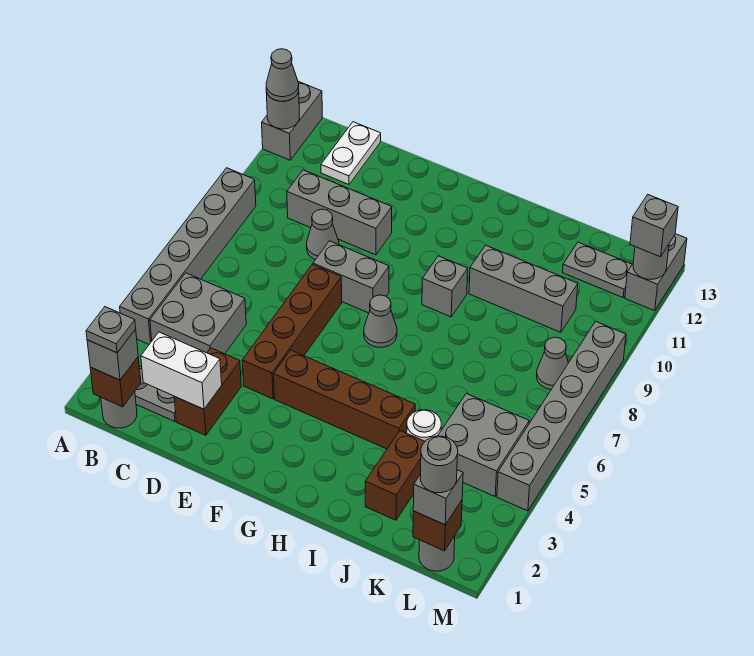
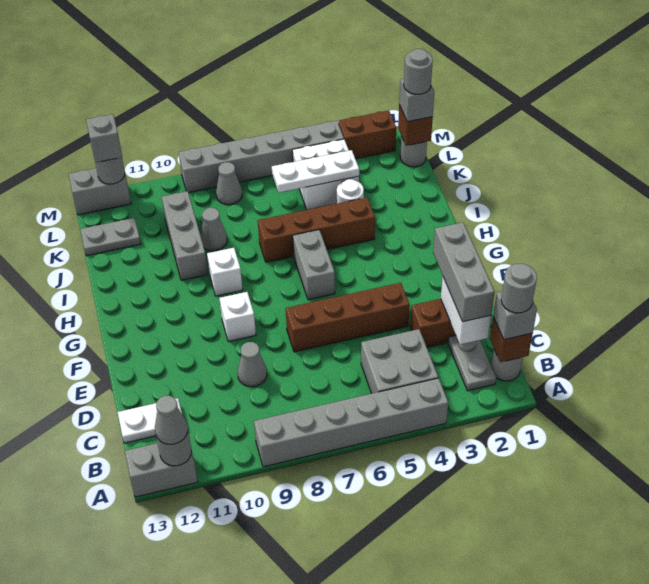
grey 1x1 plate [86,307,136,353] -> grey 1x1 round brick [501,264,537,313]
grey 1x3 brick [287,170,392,255] -> grey 1x3 brick moved to [433,222,495,322]
grey 1x2 brick [313,241,389,313] -> grey 1x2 brick moved to [293,230,335,300]
brown 1x4 brick [274,350,415,449] -> brown 1x4 brick turned to [258,198,375,262]
none -> white 1x1 brick [219,292,256,342]
grey 1x1 cone [364,295,397,347] -> grey 1x1 cone moved to [200,208,227,251]
grey 1x1 brick [422,256,468,317] -> white 1x1 brick [207,248,243,296]
brown 1x2 brick [365,431,425,520] -> brown 1x2 brick moved to [338,110,396,159]
grey 2x2 brick [438,393,529,496] -> white 2x2 brick [292,139,359,210]
none -> white 1x3 plate [272,150,359,193]
grey 1x2 plate [563,242,632,298] -> grey 1x2 plate turned to [80,218,141,256]

